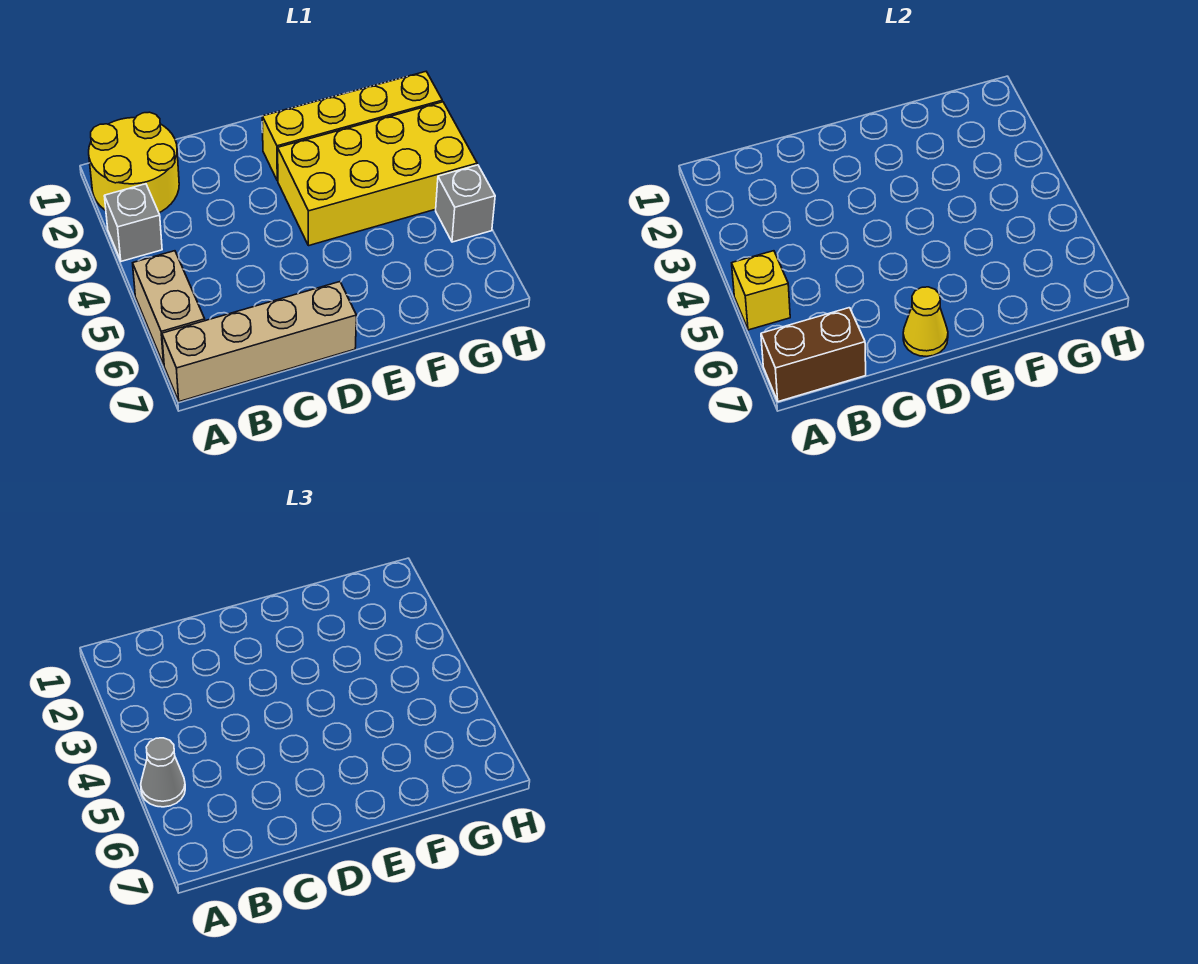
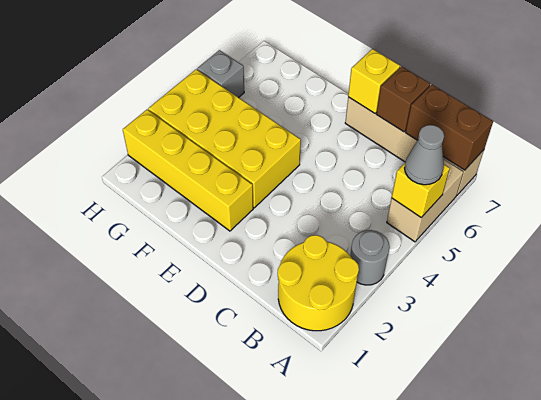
grey 1x1 brick [104,184,162,261] -> grey 1x1 round brick [350,230,390,285]
none -> brown 1x1 brick [376,66,430,132]
yellow 1x1 cone [903,287,948,356] -> yellow 1x1 brick [348,49,400,113]

